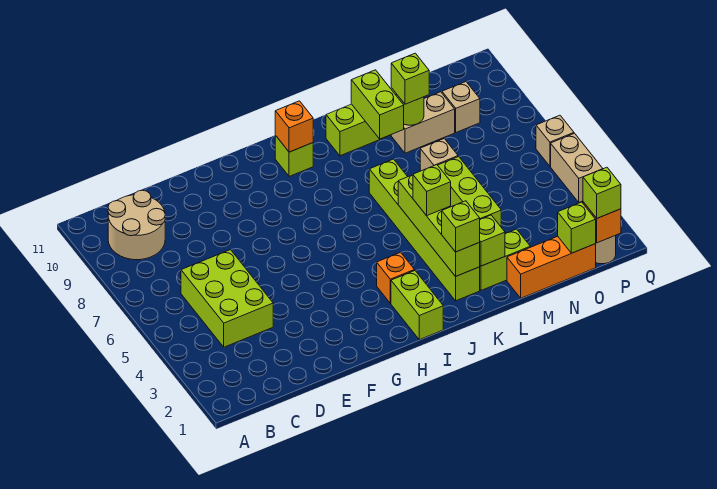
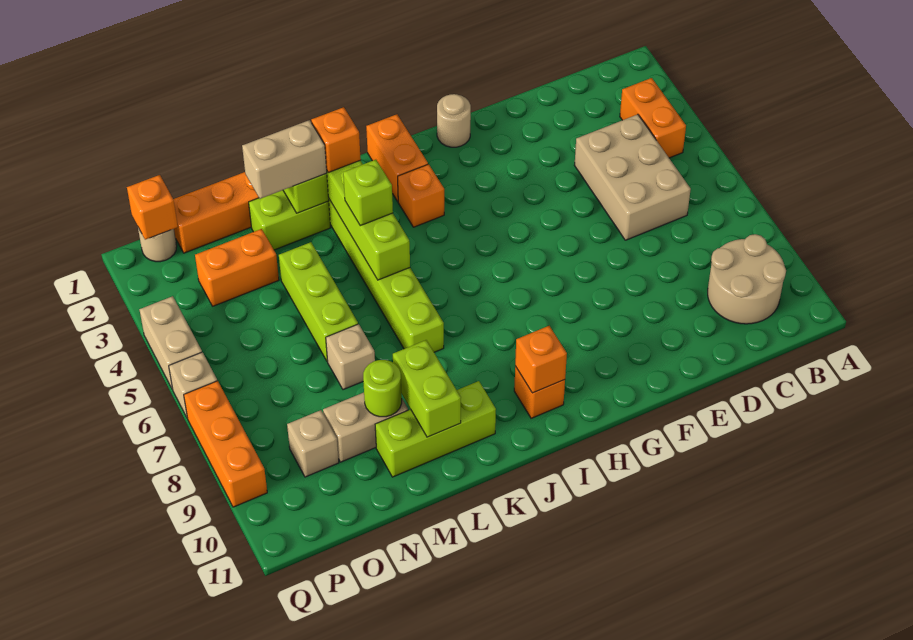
none -> orange 1x2 brick [620,78,686,158]
lime 2x3 brick [181,250,273,347] -> tan 2x3 brick [574,114,691,240]
none -> tan 1x1 round brick [437,94,471,147]
lime 1x2 brick [391,271,443,340] -> orange 1x2 brick [366,114,428,201]
lime 1x1 brick [275,135,313,177] -> orange 1x1 brick [514,366,565,418]
lime 1x1 brick [442,201,480,252] -> orange 1x1 brick [311,107,361,172]
none -> tan 1x2 brick [242,120,327,199]
lime 1x1 brick [391,53,429,104] -> none
none -> orange 1x2 brick [195,229,279,306]
lime 1x1 brick [558,202,596,253] -> none
lime 1x1 brick [583,167,621,218] -> none
none -> orange 1x3 brick [184,381,267,507]

